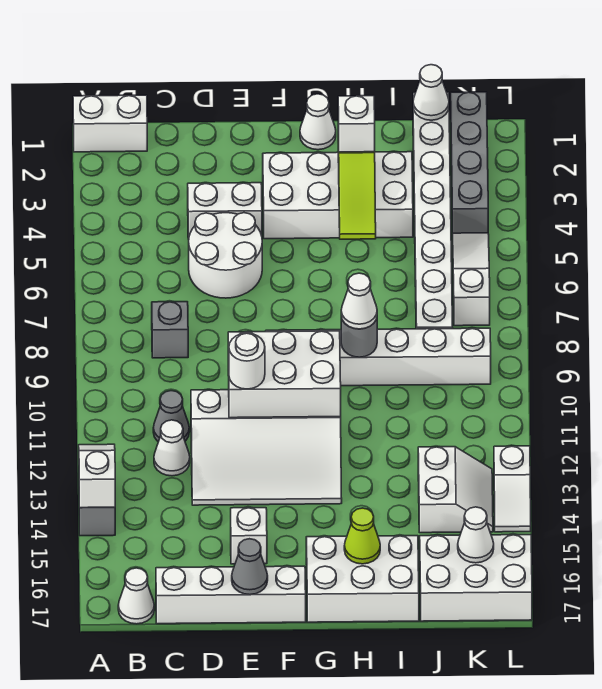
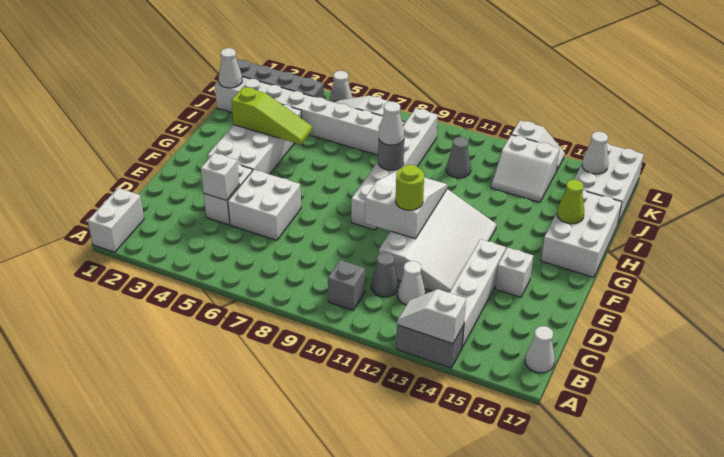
grey 1x1 brick [152,302,188,358] -> grey 1x1 brick moved to [328,260,365,310]
white 1x4 brick [156,566,306,624] -> white 1x4 brick moved to [450,239,506,347]
white 2x2 round brick [189,213,262,298] -> white 2x2 brick [228,170,301,240]
white 2x3 brick [228,331,341,418] -> white 2x3 slope [365,170,447,239]
white 1x1 round brick [229,333,265,389] -> lime 1x1 round brick [396,165,424,210]
grey 1x1 cone [232,539,268,595] -> grey 1x1 cone moved to [446,137,471,178]
white 1x1 cone [300,94,336,150] -> white 1x1 cone moved to [330,71,352,102]
white 1x1 brick [338,96,375,152] -> white 1x1 brick moved to [201,153,239,200]
white 2x2 slope [418,447,493,533] -> white 2x2 slope turned to [491,135,560,202]

